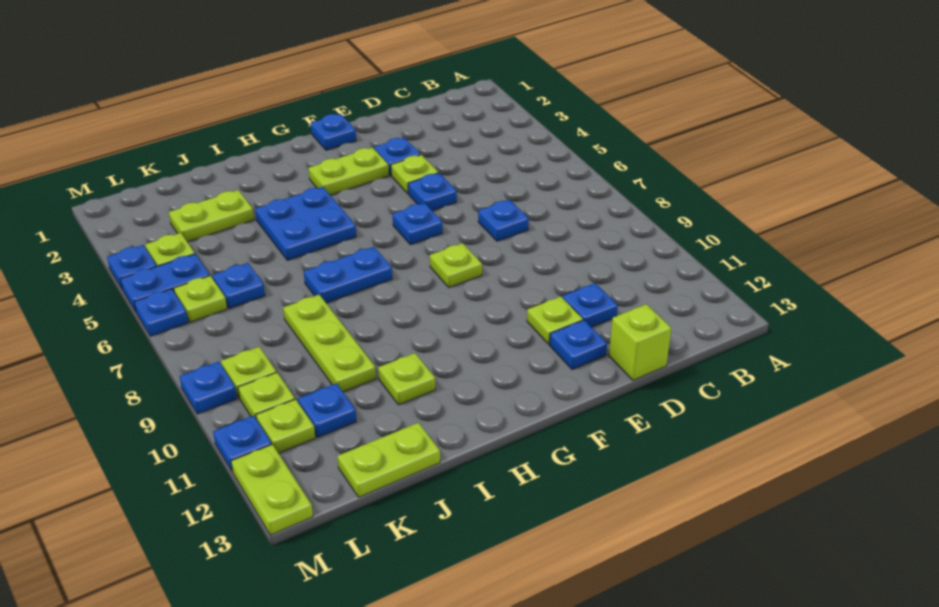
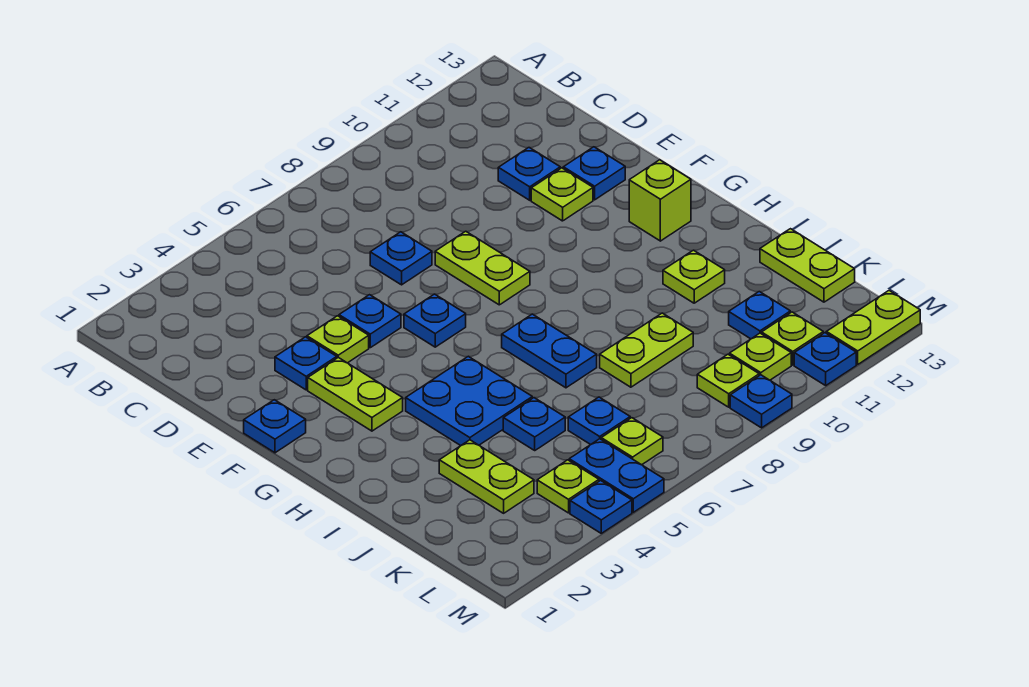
lime 1x1 brick [609,304,671,380] -> lime 1x1 brick moved to [629,160,691,241]
lime 1x1 plate [430,243,482,288] -> lime 1x2 plate [435,231,530,305]
lime 1x3 plate [283,295,376,392] -> lime 1x2 plate [600,313,693,387]
blue 1x1 plate [134,289,188,336] -> blue 1x1 plate moved to [503,398,565,450]

